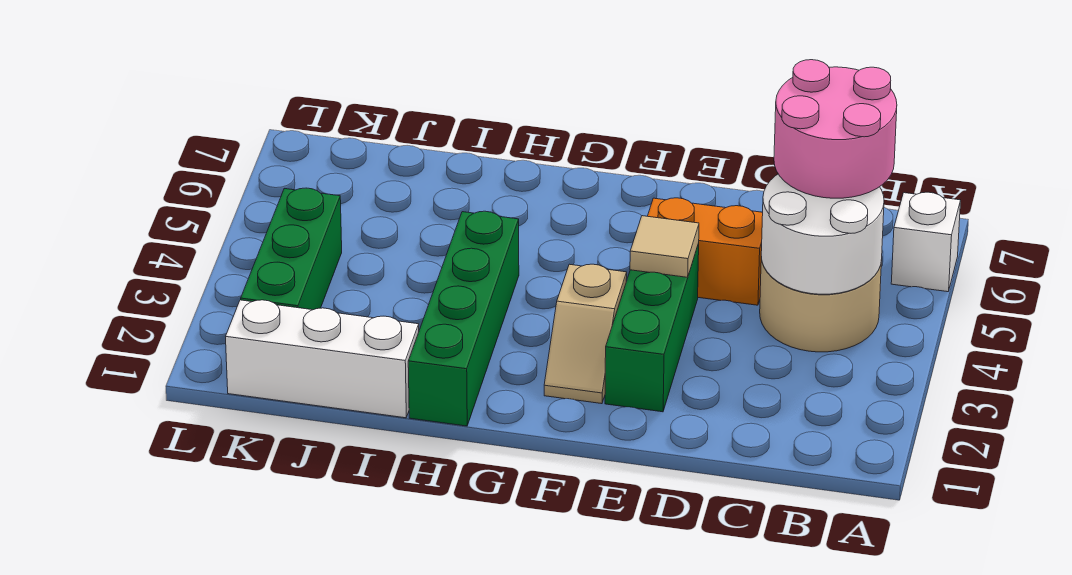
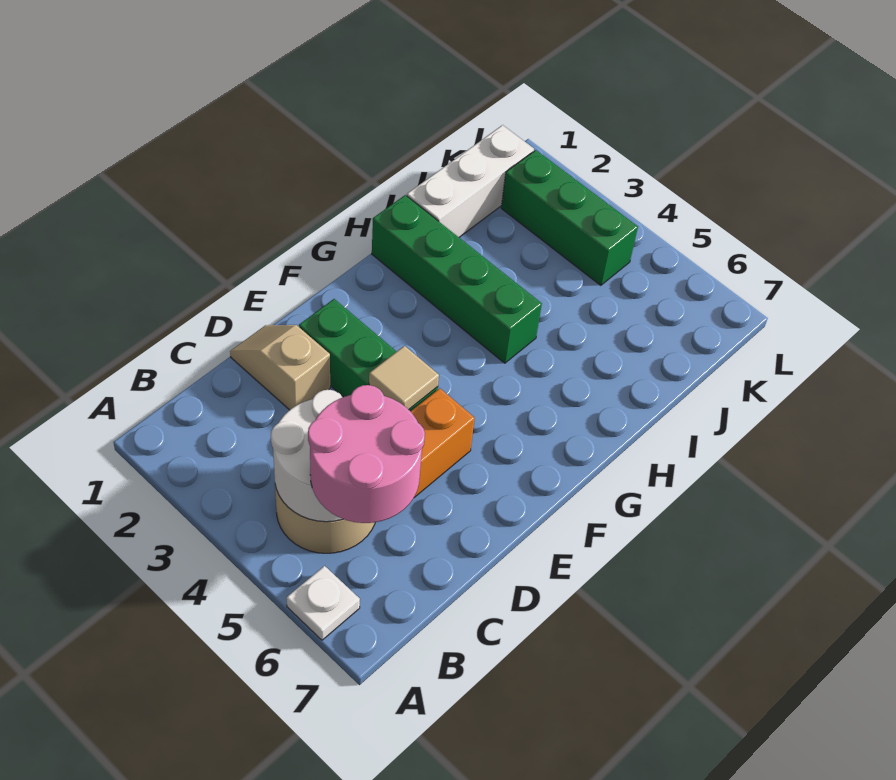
white 1x1 brick [891,192,961,292] -> white 1x1 plate [286,566,360,640]
tan 1x2 slope [544,264,627,404] -> tan 1x2 slope moved to [230,325,330,410]

